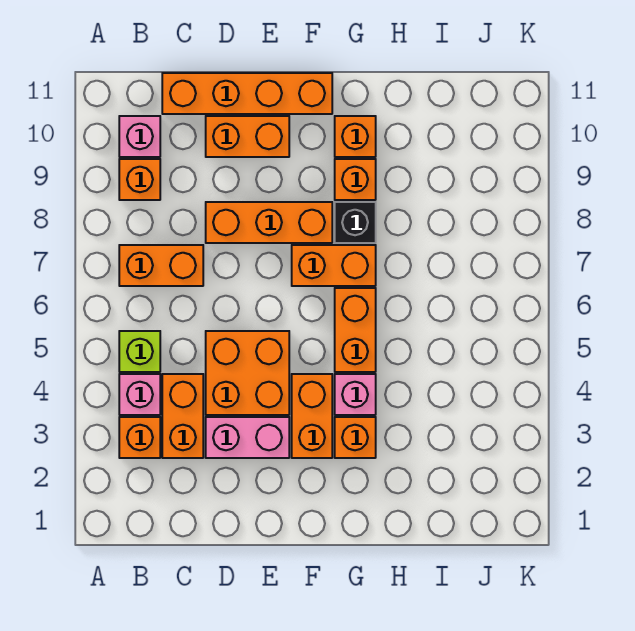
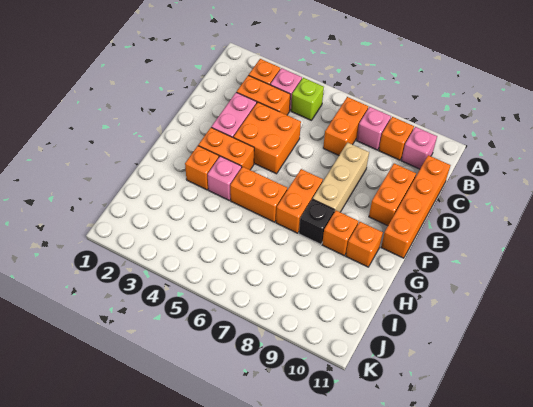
none -> pink 1x1 brick [356,107,391,150]
orange 1x3 brick [206,202,332,243] -> tan 1x3 brick [313,143,369,212]

